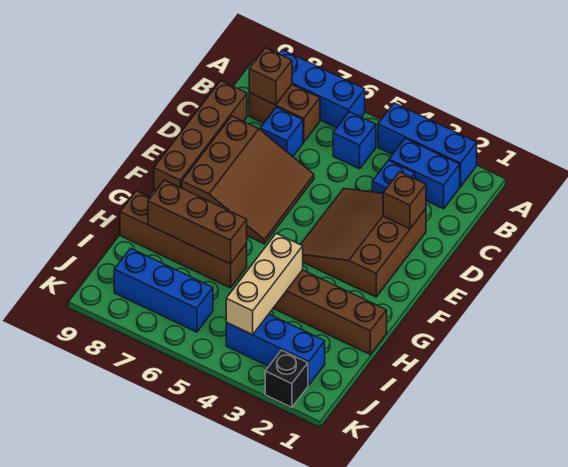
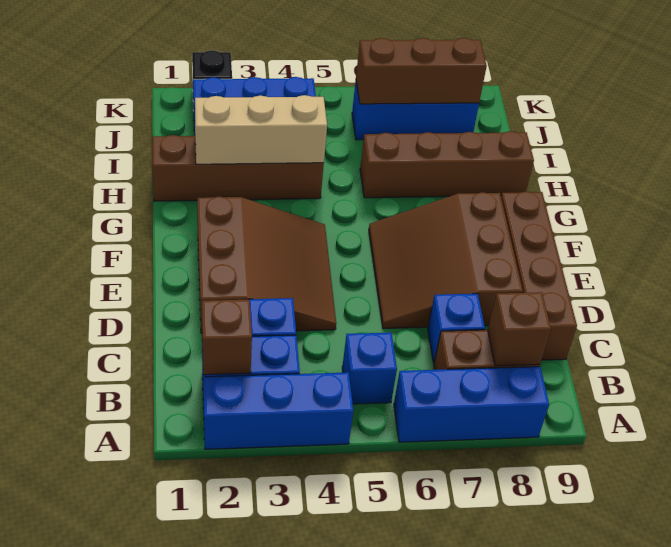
brown 1x1 brick [383,172,426,229] -> brown 1x1 brick moved to [202,300,252,375]
tan 1x3 brick [226,233,303,335] -> tan 1x3 brick turned to [195,95,327,164]
brown 1x3 brick [148,180,247,264] -> brown 1x3 brick moved to [356,38,487,104]

